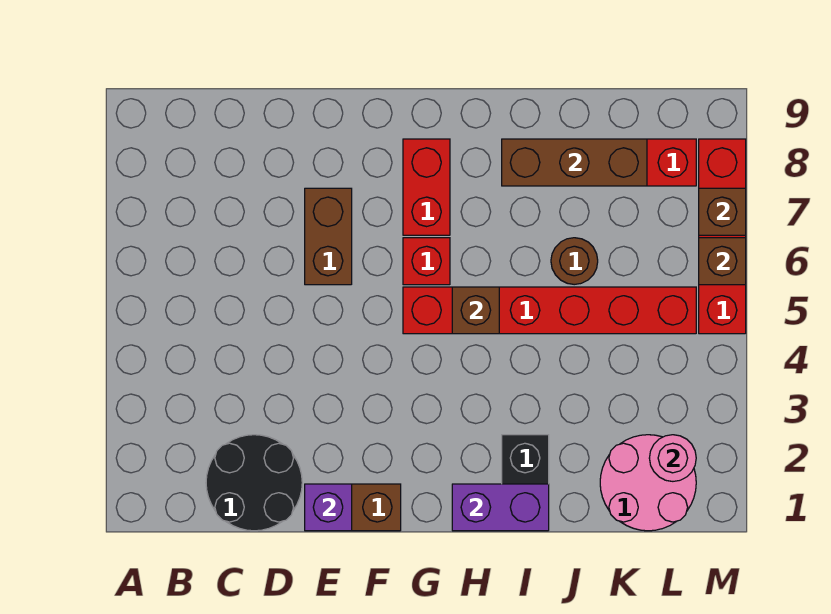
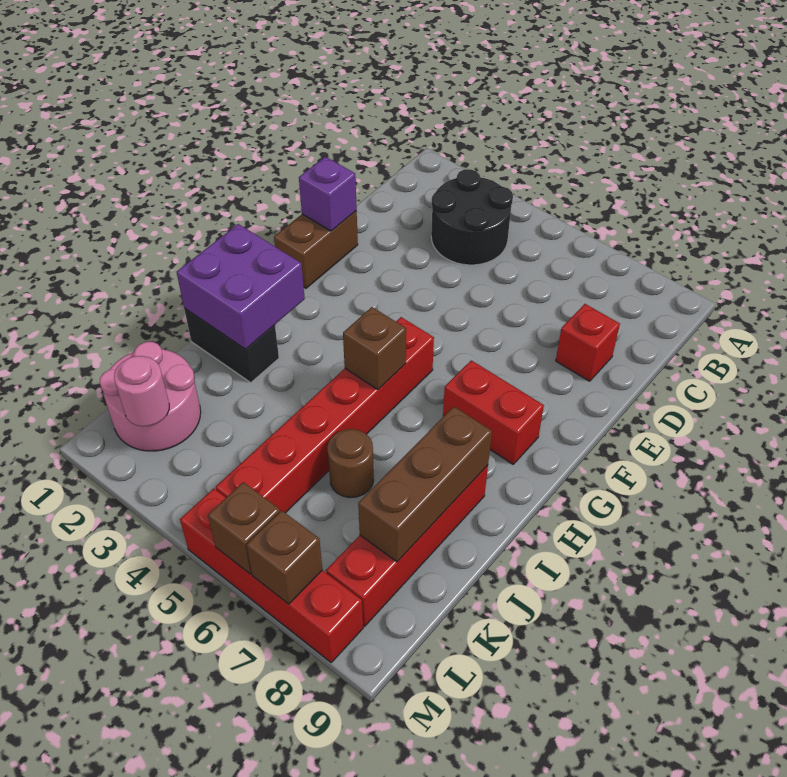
black 2x2 round brick [206,435,302,531] -> black 2x2 round brick moved to [431,169,513,265]
brown 1x2 brick [305,188,352,285] -> none
red 1x1 brick [403,238,450,285] -> red 1x1 brick moved to [556,304,620,381]
purple 1x2 brick [452,484,549,531] -> purple 2x2 brick [177,224,305,349]

